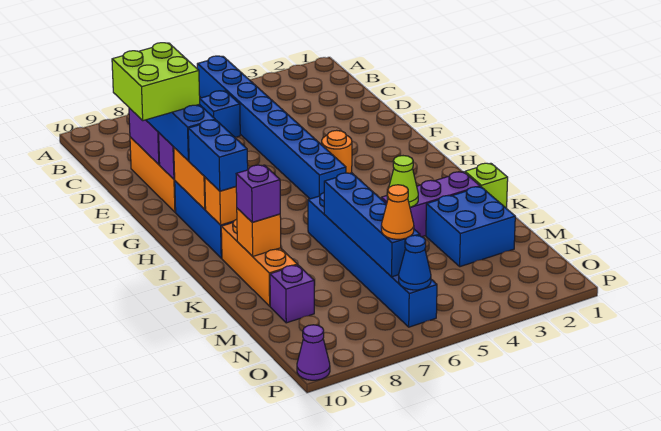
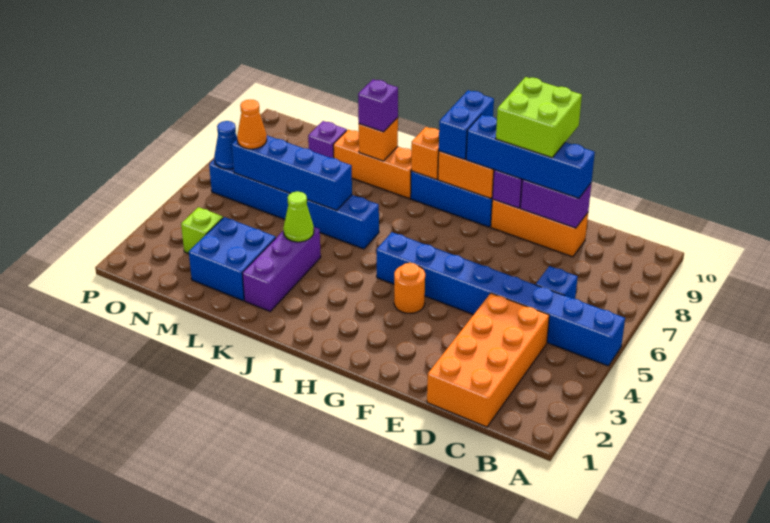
none -> orange 2x4 brick [427,293,549,427]
blue 1x2 brick [188,120,248,191] -> blue 1x2 brick turned to [439,90,494,159]
lime 1x1 brick [465,163,508,209] -> lime 1x1 brick moved to [181,207,223,254]
purple 1x1 cone [297,325,330,380] -> none

